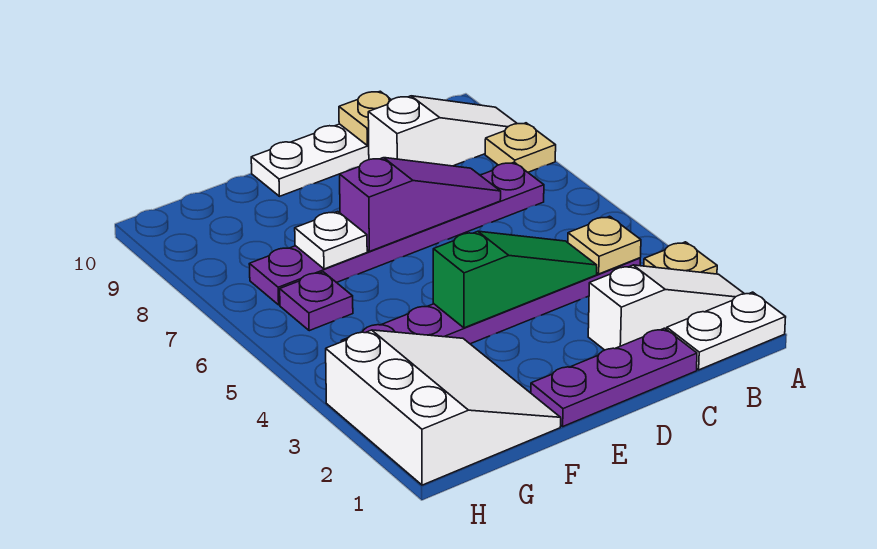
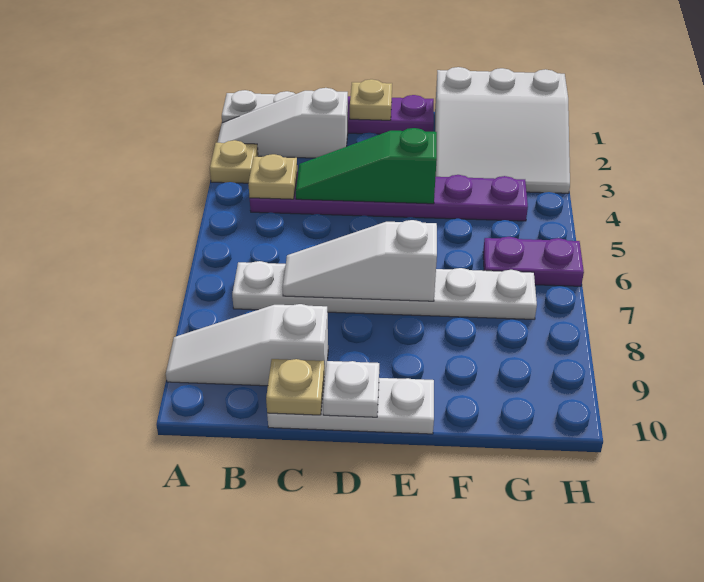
tan 1x1 plate [485,123,556,172] -> tan 1x1 plate moved to [350,79,392,120]
purple 1x6 plate [249,162,544,305] -> white 1x6 plate [232,261,537,319]
purple 1x3 slope [340,158,501,251] -> white 1x3 slope [283,220,437,301]
white 3x3 slope [326,330,561,485] -> white 3x3 slope turned to [435,67,570,193]
white 1x1 plate [295,212,367,269] -> white 1x1 plate moved to [323,361,379,417]
purple 1x1 plate [280,272,353,331] -> purple 1x2 plate [483,237,584,286]

